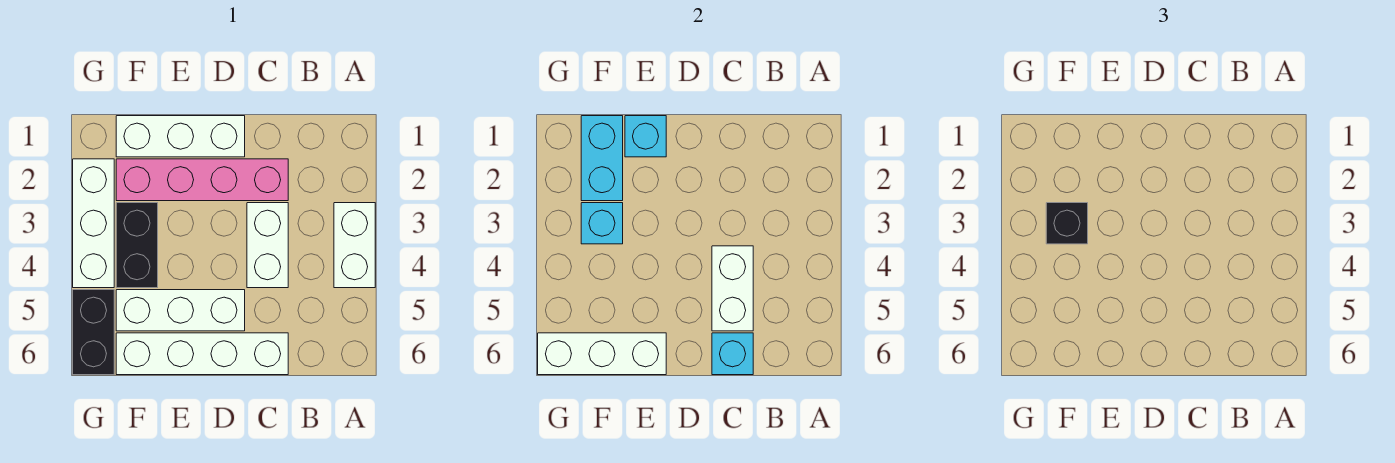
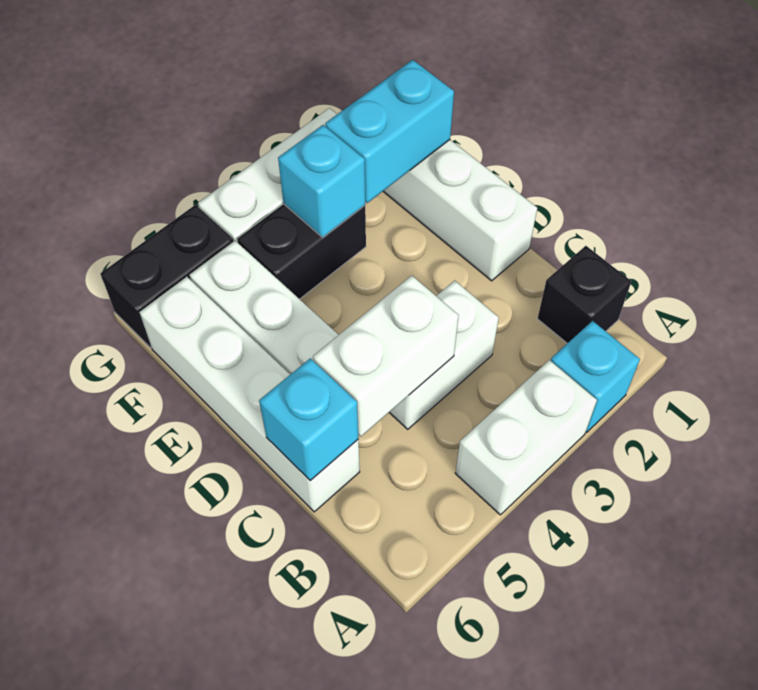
pink 1x4 brick [116,159,288,201] -> none
cyan 1x1 brick [625,116,666,157] -> cyan 1x1 brick moved to [551,321,640,432]
white 1x3 brick [538,333,666,375] -> none
black 1x1 brick [1046,203,1088,244] -> black 1x1 brick moved to [537,246,631,343]

